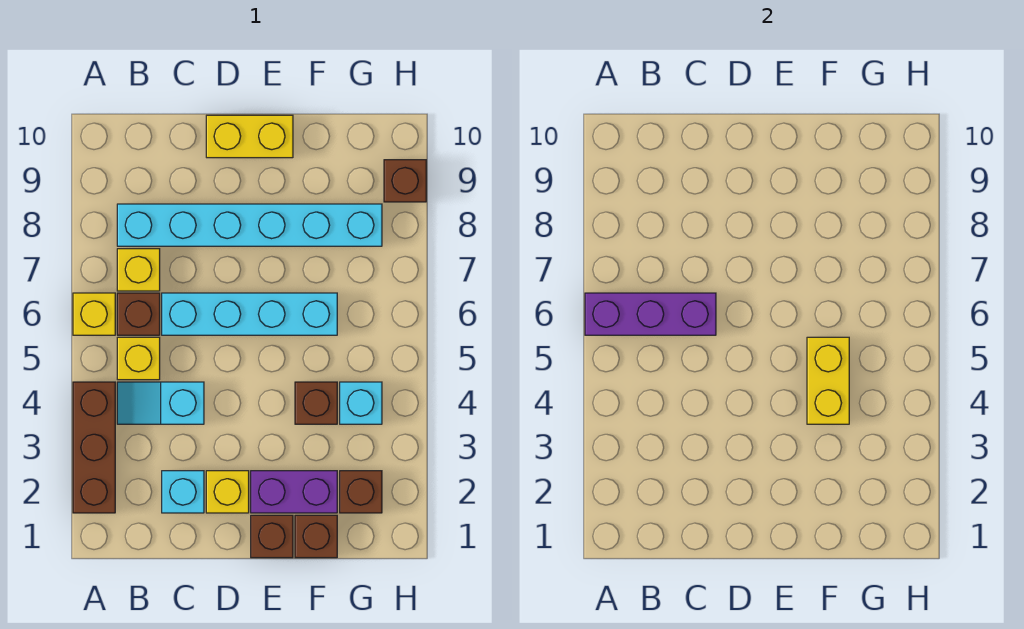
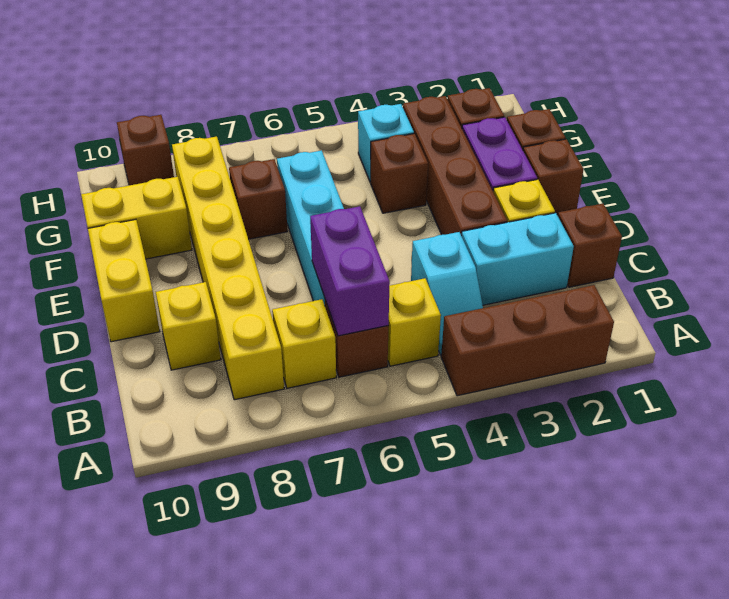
yellow 1x1 brick [73,293,115,335] -> yellow 1x1 brick moved to [156,282,221,370]
purple 1x3 brick [585,293,716,335] -> purple 1x2 brick [310,206,390,336]
cyan 1x6 brick [117,204,382,246] -> yellow 1x6 brick [172,137,284,400]
none -> brown 1x1 brick [558,204,622,287]
cyan 1x1 brick [162,471,204,513] -> cyan 1x2 brick [461,213,574,305]
none -> brown 1x4 brick [403,96,507,235]
yellow 1x2 brick [807,337,849,424] -> yellow 1x2 brick moved to [81,177,192,259]
none -> brown 1x1 brick [229,159,288,239]

